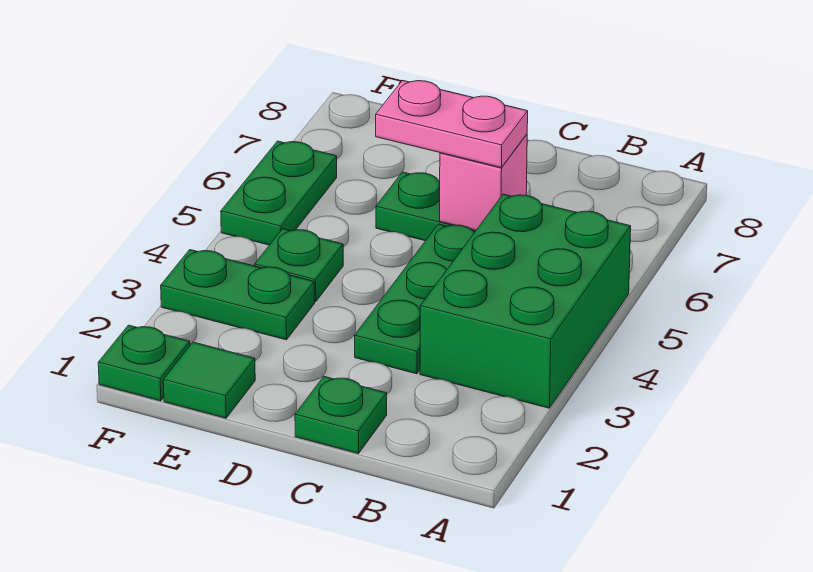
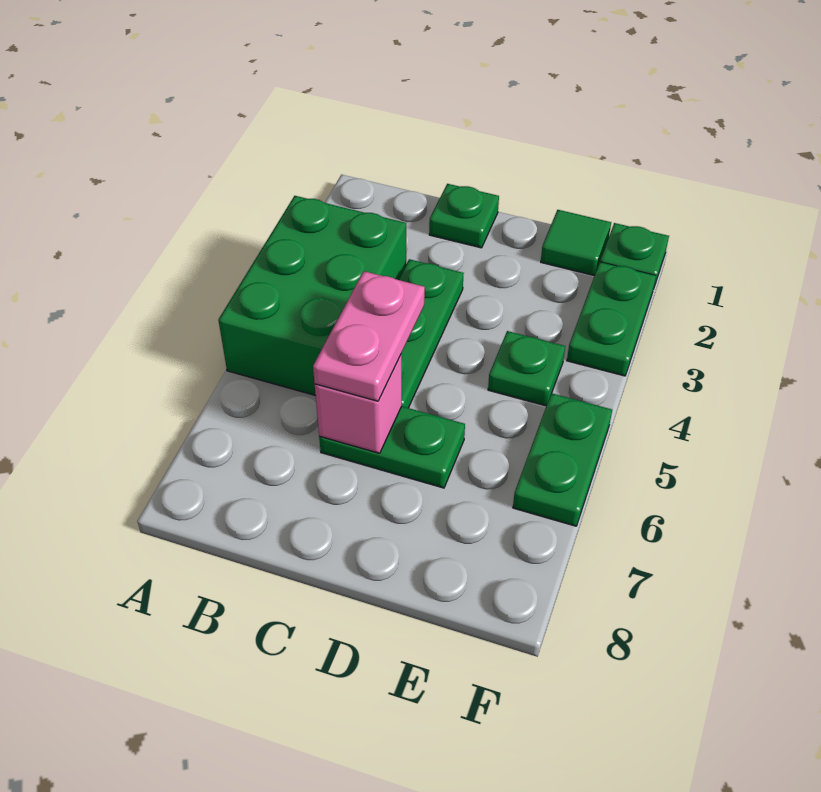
pink 1x2 plate [376,80,528,168] -> pink 1x2 plate turned to [313,271,425,401]
green 1x2 plate [161,250,315,340] -> green 1x2 plate turned to [567,262,656,376]

